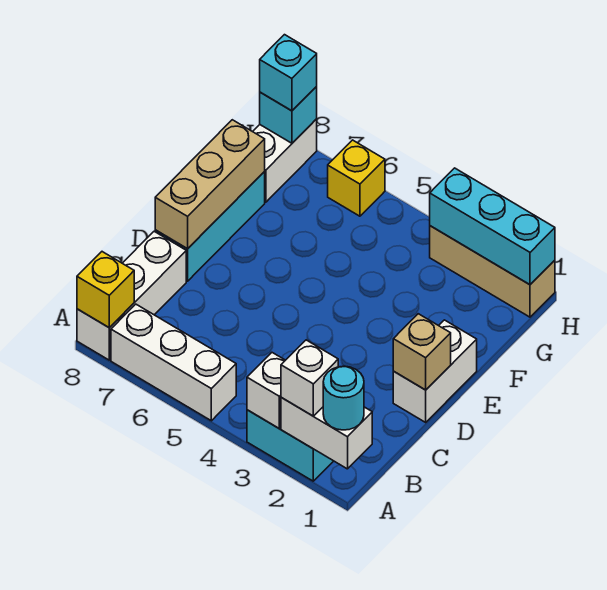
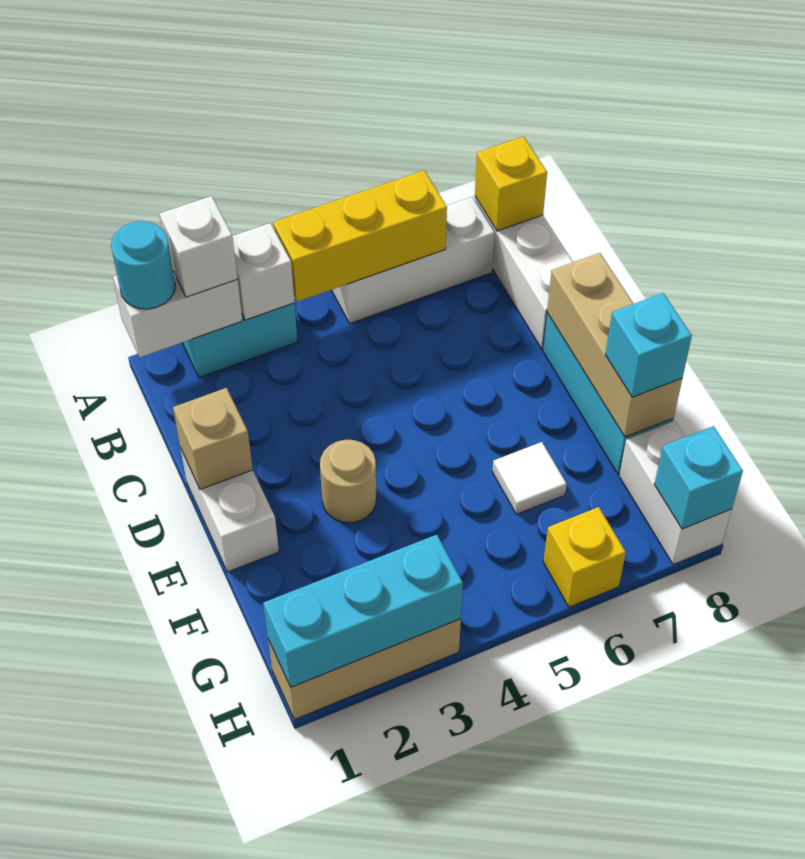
none -> yellow 1x3 brick [273,170,447,302]
none -> tan 1x1 round brick [320,440,377,523]
none -> white 1x1 tile [493,442,567,514]
cyan 1x1 brick [260,35,317,111] -> cyan 1x1 brick moved to [605,293,692,397]

